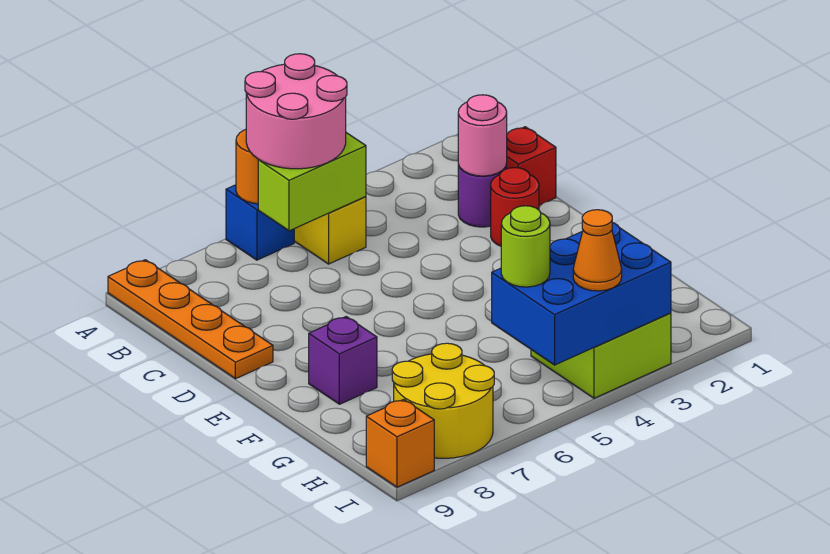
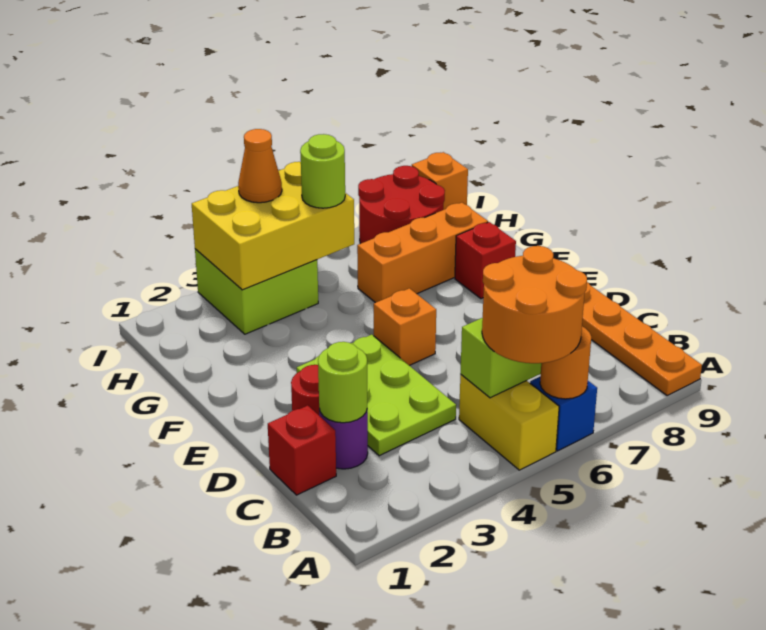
pink 2x2 round brick [245,54,347,169] -> orange 2x2 round brick [482,246,587,363]
pink 1x1 round brick [458,95,507,176] -> lime 1x1 round brick [318,342,367,423]
none -> lime 2x3 plate [297,335,456,456]
none -> orange 1x1 brick [374,288,436,365]
purple 1x1 brick [309,317,377,404] -> red 1x1 brick [455,222,516,299]
none -> orange 1x3 brick [357,203,488,303]
blue 2x3 brick [492,223,671,365] -> yellow 2x3 brick [192,162,354,290]
yellow 2x2 round brick [392,343,494,458] -> red 2x2 round brick [358,166,445,244]

